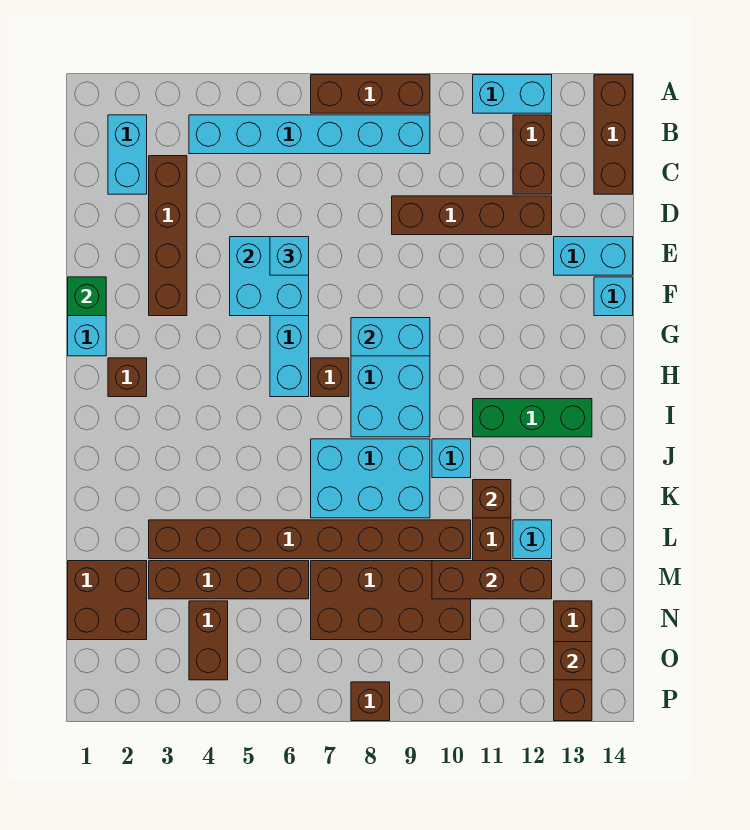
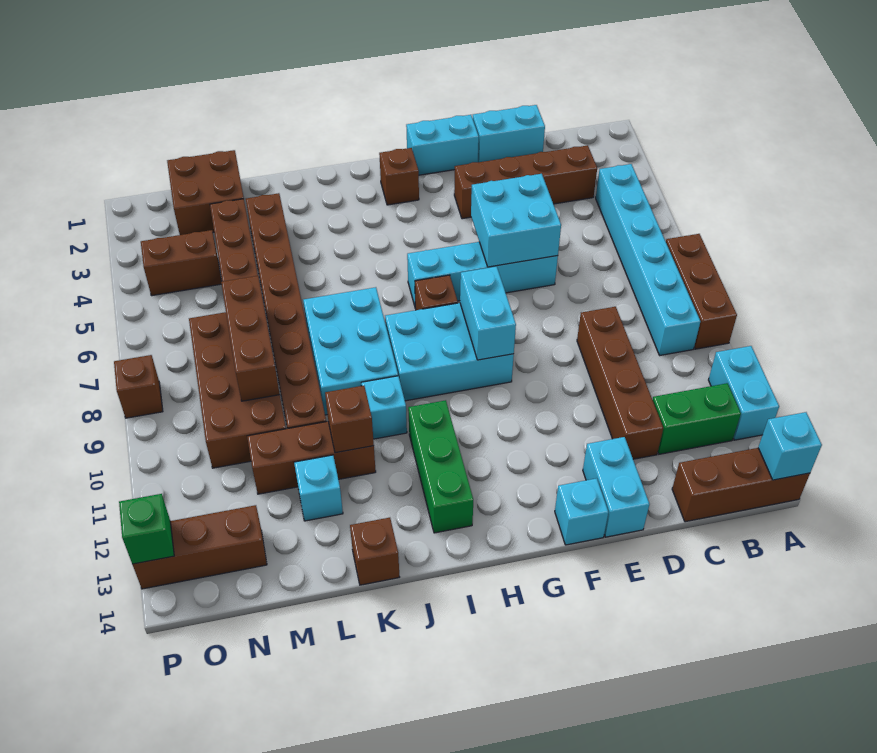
cyan 1x2 brick [108,115,147,194] -> cyan 1x2 brick moved to [473,105,545,162]
brown 1x2 brick [513,115,552,194] -> green 1x2 brick [653,383,741,454]
cyan 1x1 brick [270,237,309,275] -> cyan 1x1 brick moved to [758,412,822,480]
green 1x1 brick [68,277,106,316] -> green 1x1 brick moved to [119,494,174,564]
brown 1x3 brick [432,561,552,599] -> brown 1x3 brick moved to [221,276,280,401]
brown 1x1 brick [554,642,592,680] -> brown 1x1 brick moved to [350,518,399,585]

